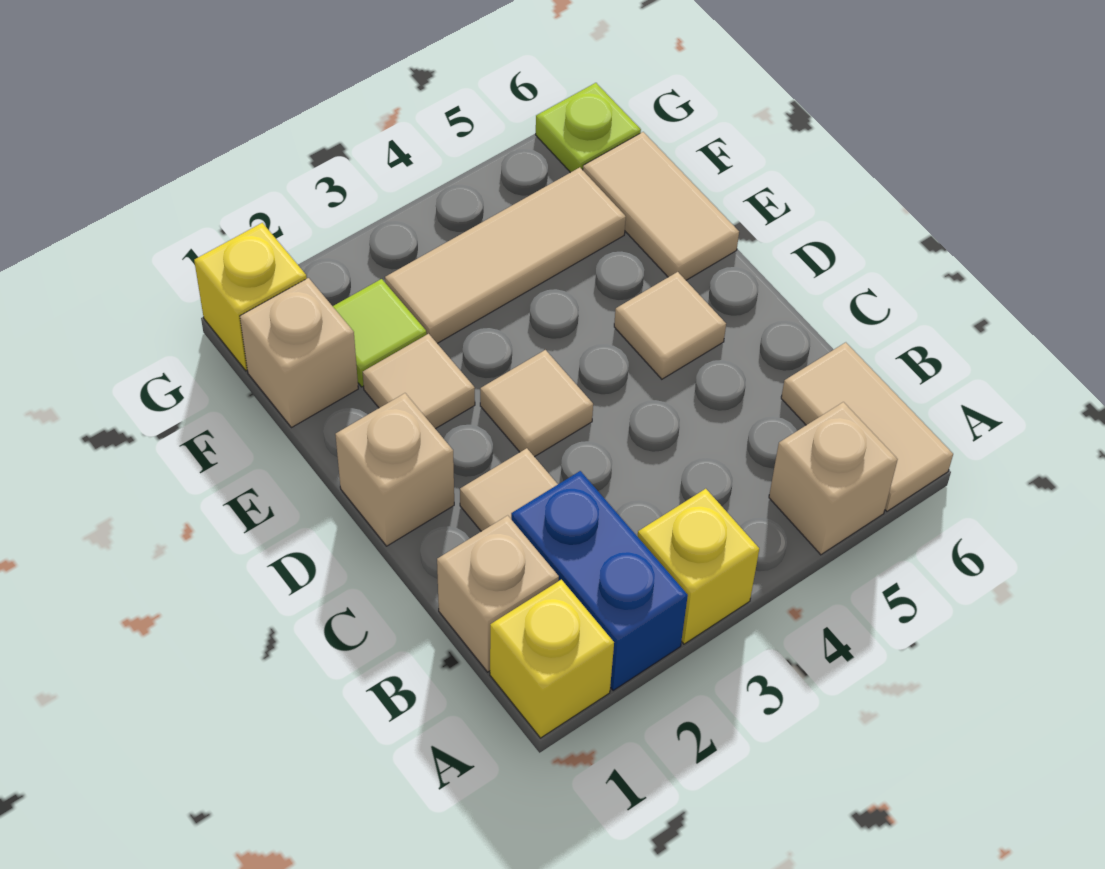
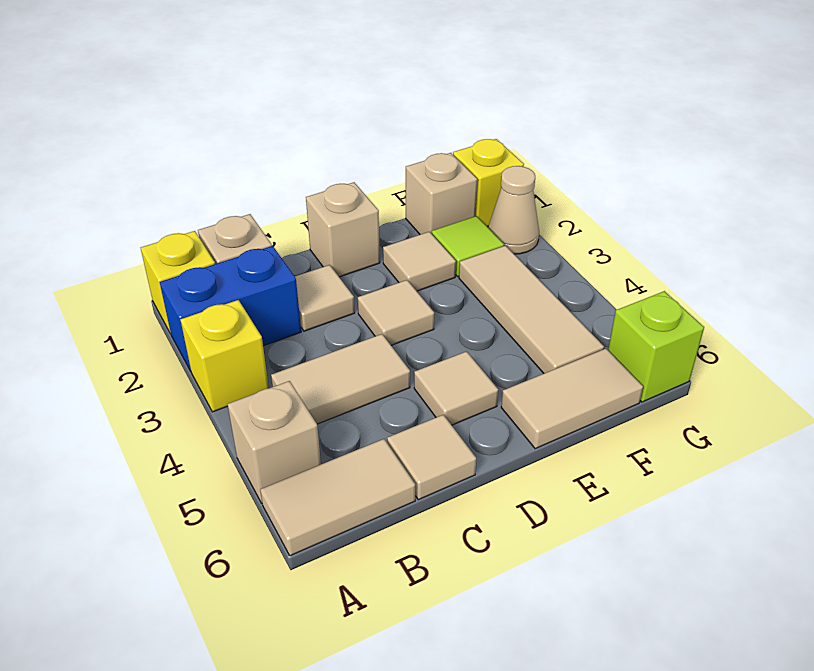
none -> tan 1x2 tile [271,334,410,424]
none -> tan 1x1 tile [387,415,476,500]
none -> tan 1x1 cone [488,166,539,254]
lime 1x1 plate [536,83,641,173] -> lime 1x1 brick [608,291,704,402]

